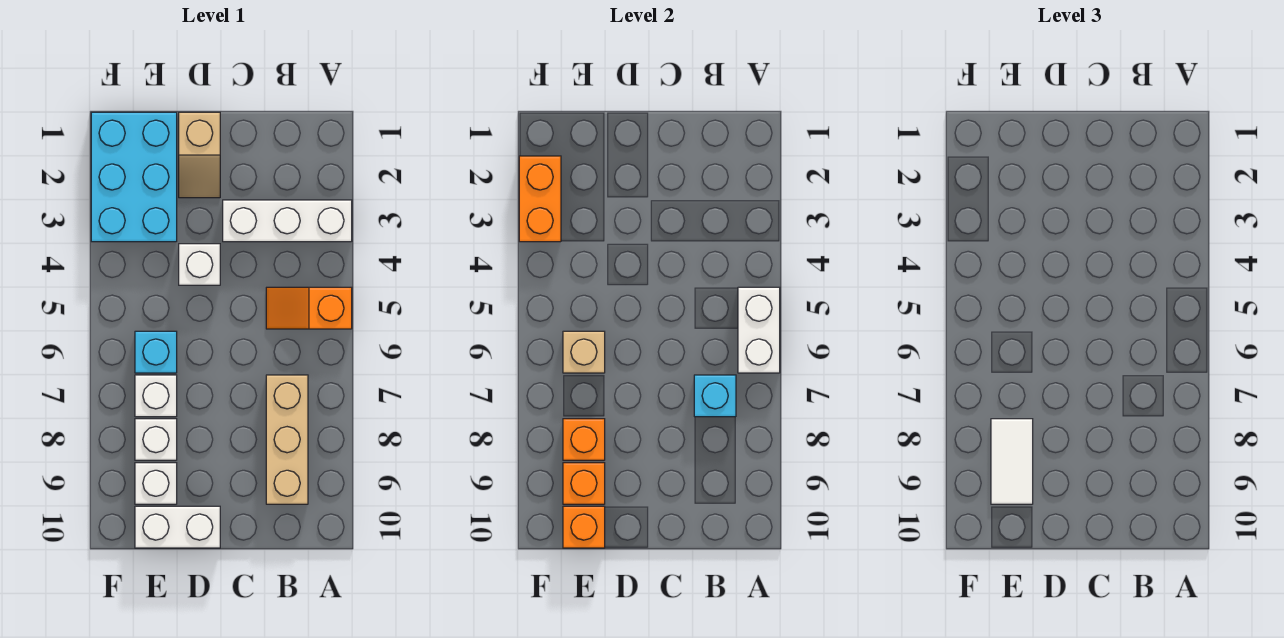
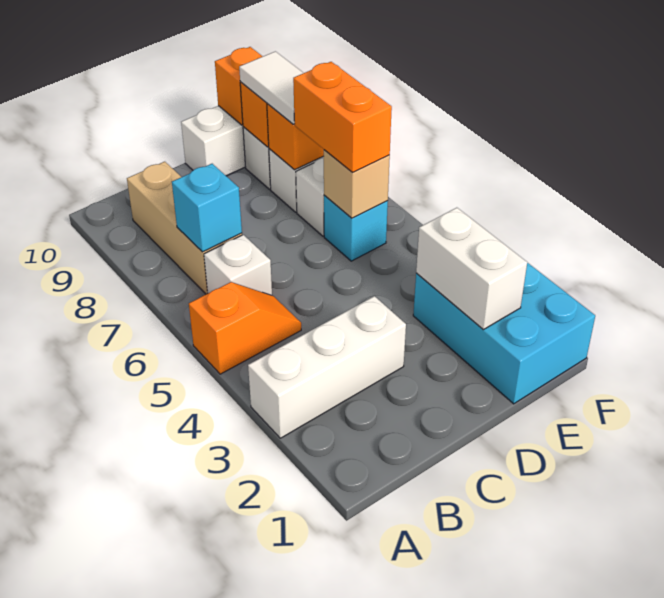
white 1x2 brick [738,287,780,373] -> white 1x2 brick moved to [416,208,527,330]
tan 1x2 slope [179,112,220,198] -> none
white 1x1 brick [179,244,220,285] -> white 1x1 brick moved to [204,235,272,295]
orange 1x2 brick [519,156,561,242] -> orange 1x2 brick moved to [293,62,392,172]

